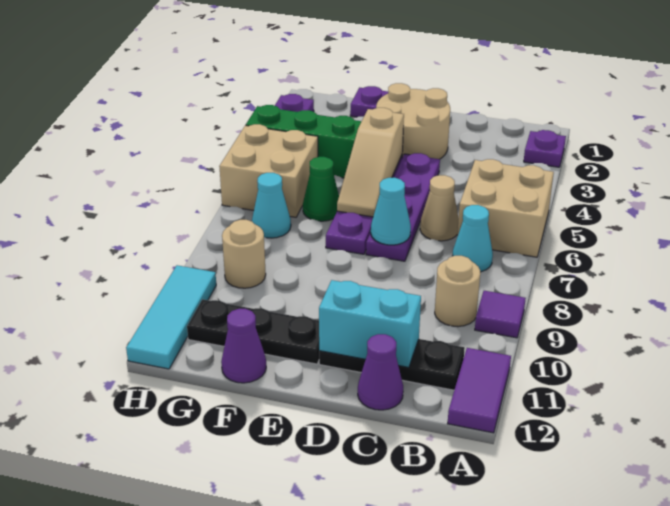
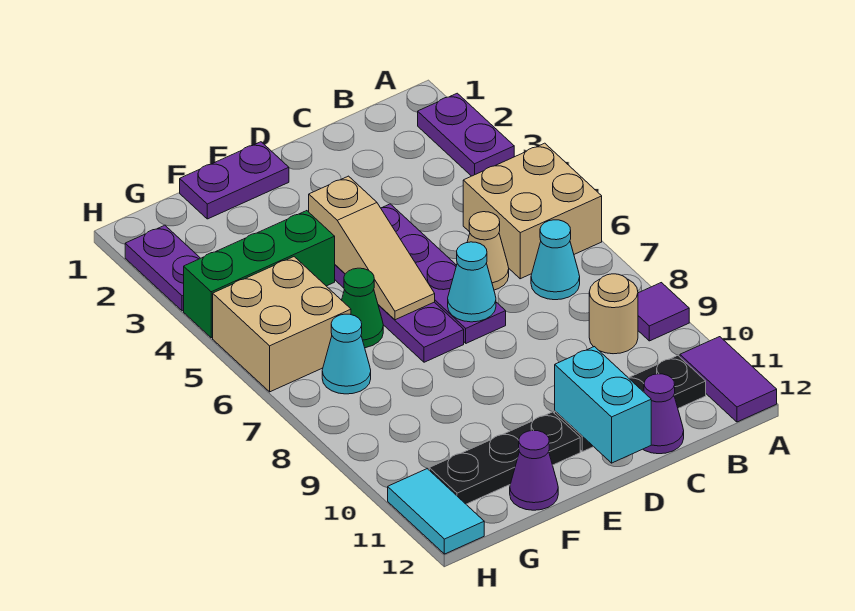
purple 1x1 plate [524,130,566,167] -> purple 1x2 plate [418,93,514,176]
cyan 1x2 brick [319,280,421,367] -> cyan 1x2 brick turned to [555,347,651,463]
tan 2x2 round brick [376,83,450,159] -> none
tan 1x1 round brick [222,220,266,288] -> none
cyan 1x3 tile [126,265,216,369] -> cyan 1x2 tile [388,469,484,554]

